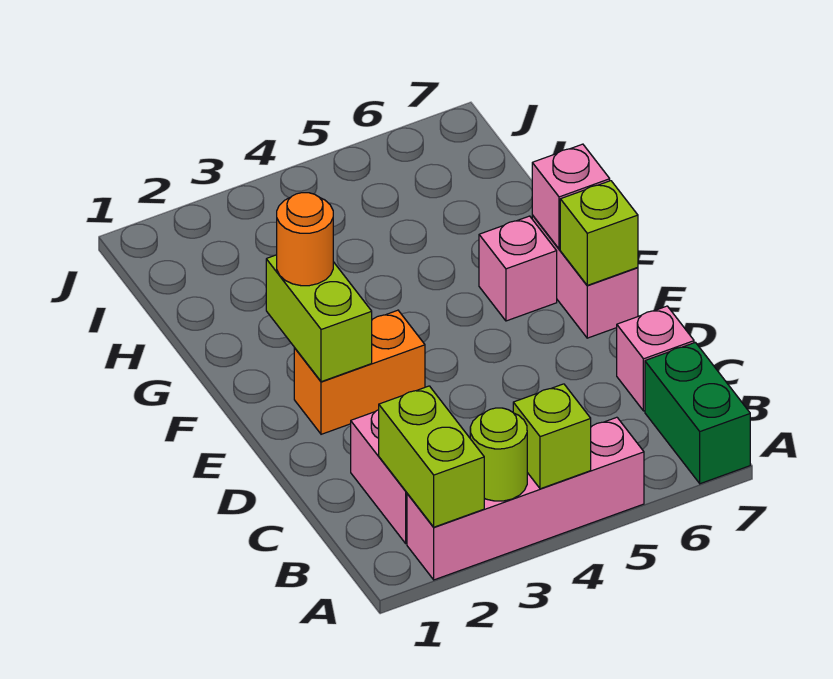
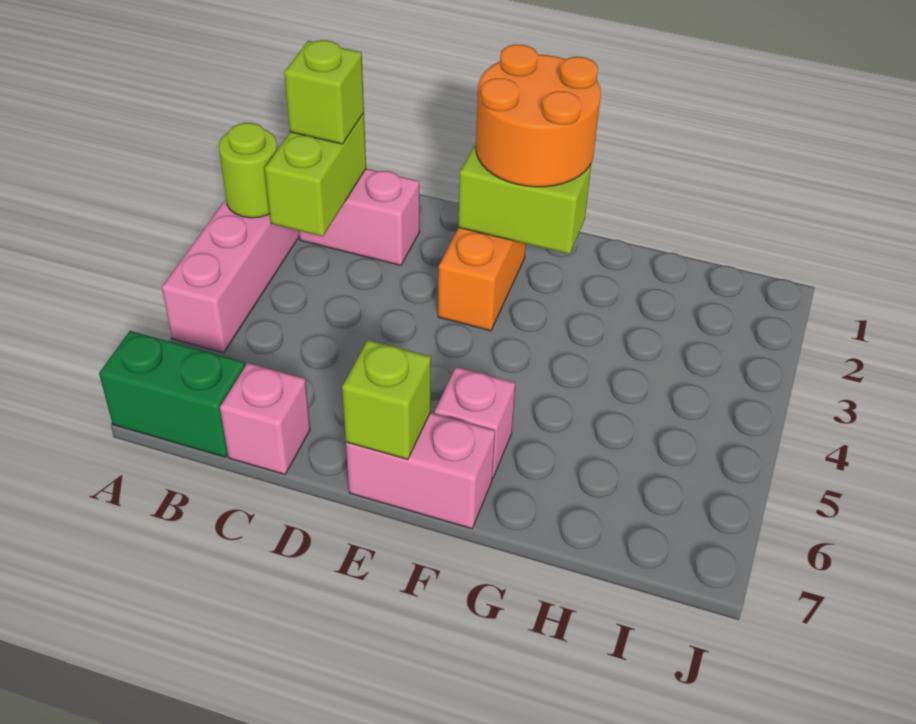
lime 1x2 brick [379,386,484,527] -> lime 1x2 brick turned to [265,113,366,237]
lime 1x1 brick [513,384,591,489] -> lime 1x1 brick moved to [284,40,364,144]
orange 1x1 round brick [277,193,333,286] -> orange 2x2 round brick [476,45,601,187]
pink 1x1 brick [532,144,610,249] -> none

